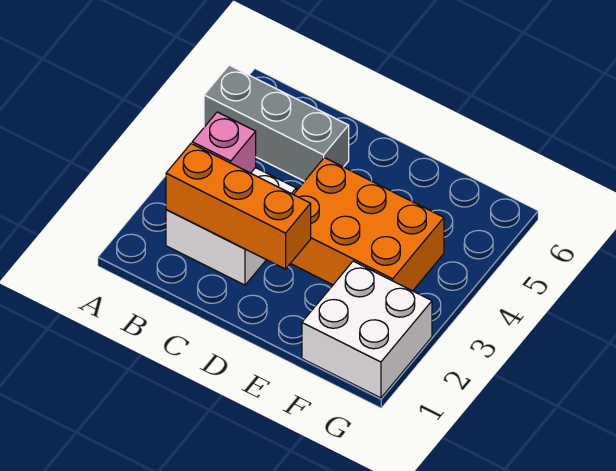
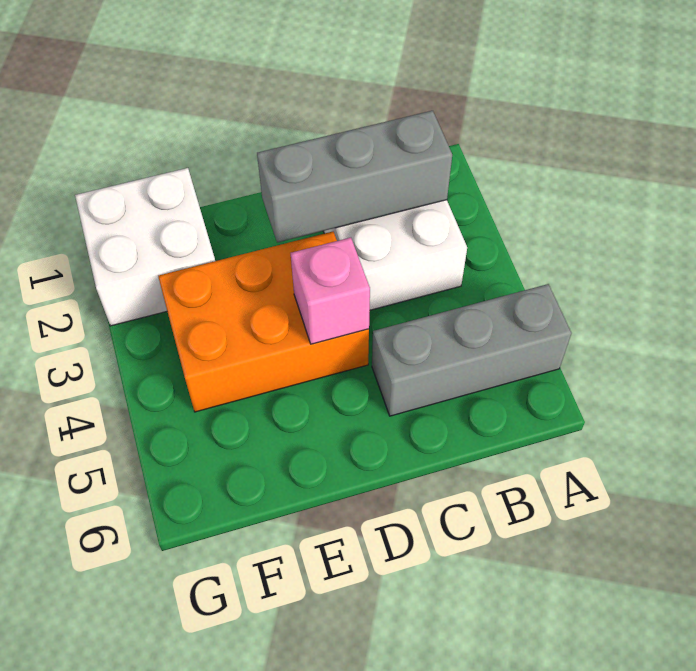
orange 1x3 brick [166,144,311,269] -> grey 1x3 brick [257,111,452,243]
pink 1x1 brick [192,112,256,173] -> pink 1x1 brick moved to [291,238,370,344]

